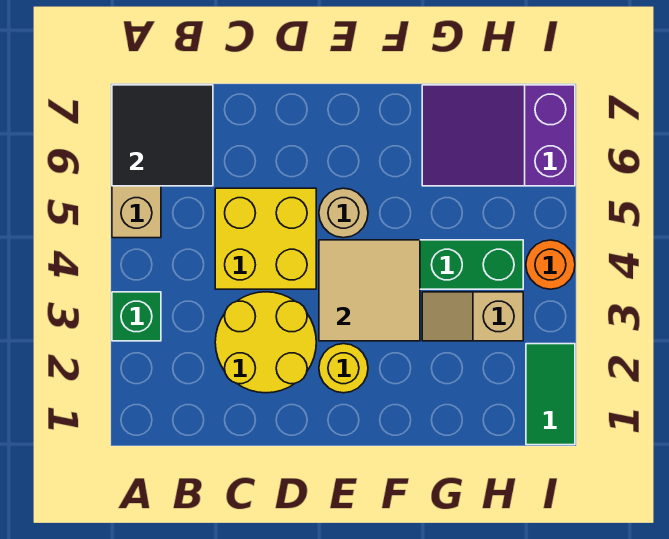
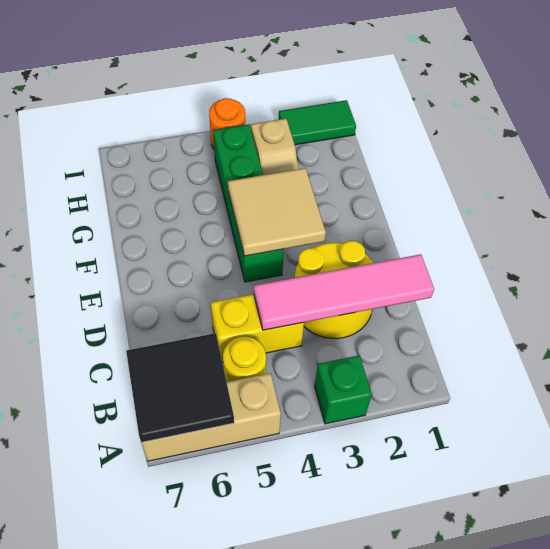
none -> pink 1x4 tile [254,254,434,330]
yellow 2x2 brick [215,188,316,289] -> yellow 1x2 brick [211,294,304,362]
yellow 1x1 round brick [319,344,368,393] -> yellow 1x1 round brick moved to [223,337,266,382]
tan 1x1 round brick [319,188,368,238] -> none
purple 2x3 slope [422,85,575,186] -> none

